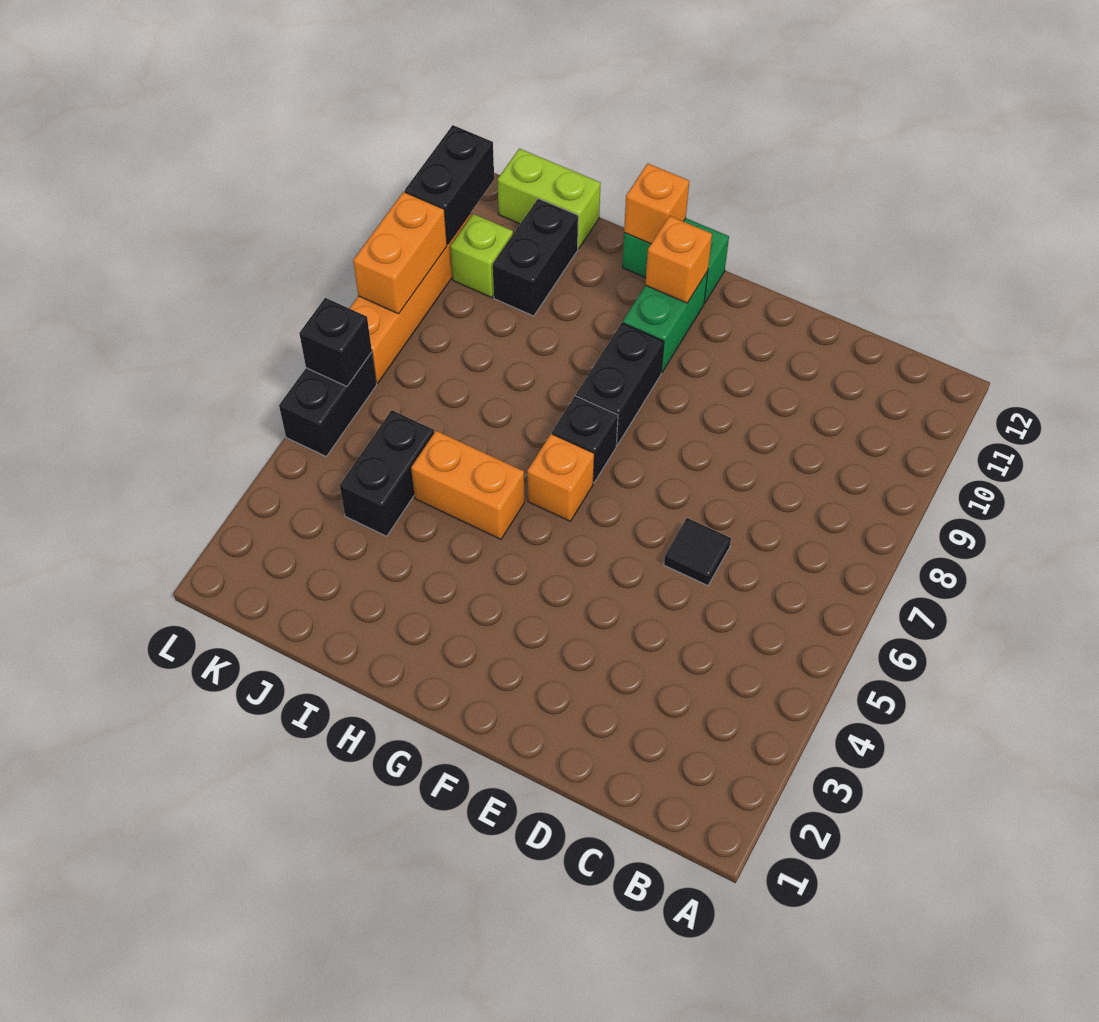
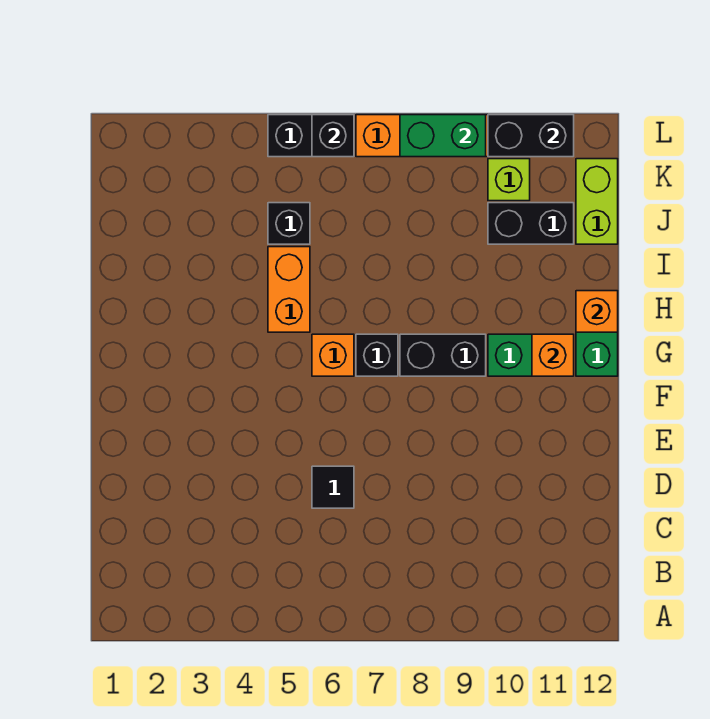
black 1x2 brick [340,410,434,536] -> black 1x1 brick [268,203,310,244]
orange 1x2 brick [353,192,447,314] -> green 1x2 brick [400,115,486,157]

